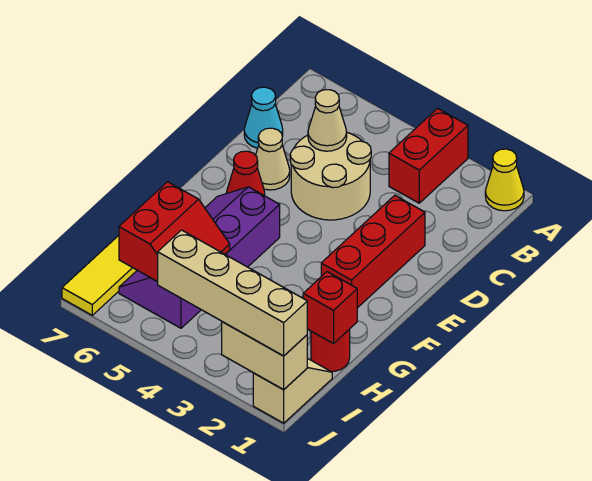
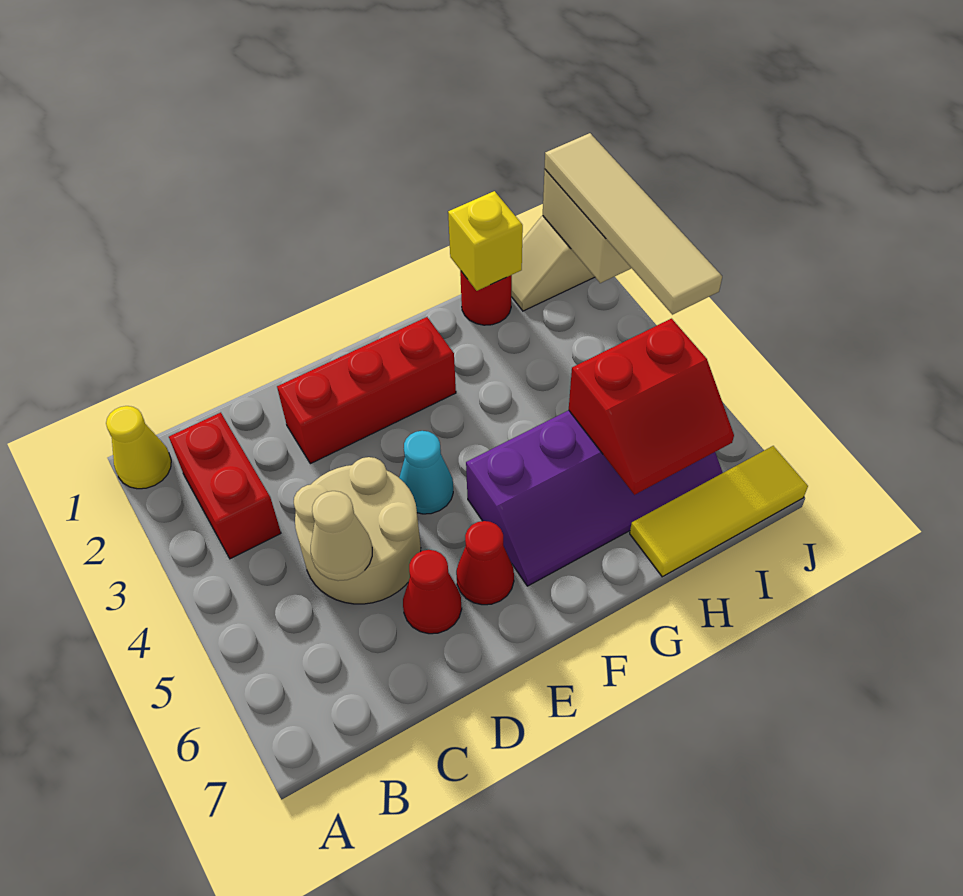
red 1x2 brick [389,108,468,203] -> red 1x2 brick turned to [169,413,281,559]
cyan 1x1 cone [244,87,283,148] -> cyan 1x1 cone moved to [399,431,453,514]
tan 1x1 cone [256,128,290,190] -> red 1x1 cone [403,550,462,634]
red 1x1 brick [303,272,357,344] -> yellow 1x1 brick [448,191,523,291]
red 2x2 slope [119,182,230,282] -> red 2x2 slope turned to [569,319,734,495]
tan 1x4 brick [158,230,307,356] -> tan 1x4 tile [544,133,722,315]

